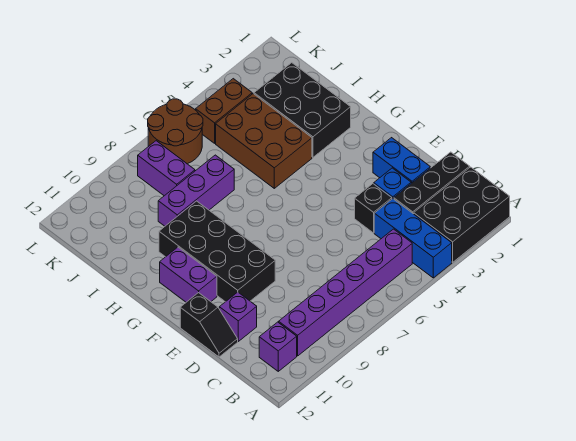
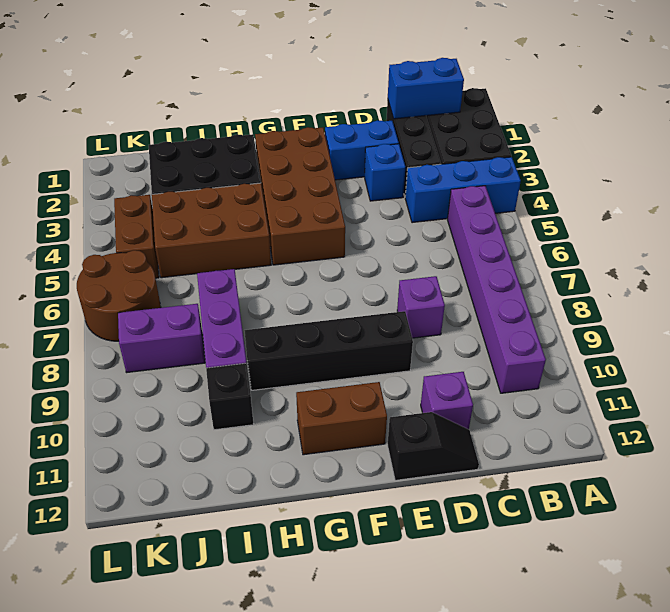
none -> blue 1x2 brick [388,58,464,119]
purple 1x1 brick [259,322,297,371] -> purple 1x1 brick moved to [397,276,445,338]
black 1x1 brick [355,184,392,233] -> black 1x1 brick moved to [206,363,254,430]
black 2x4 brick [159,201,275,302] -> black 1x4 brick [244,311,413,390]
none -> brown 2x4 brick [255,127,345,265]
purple 1x2 brick [160,247,217,302] -> brown 1x2 brick [296,382,387,455]

